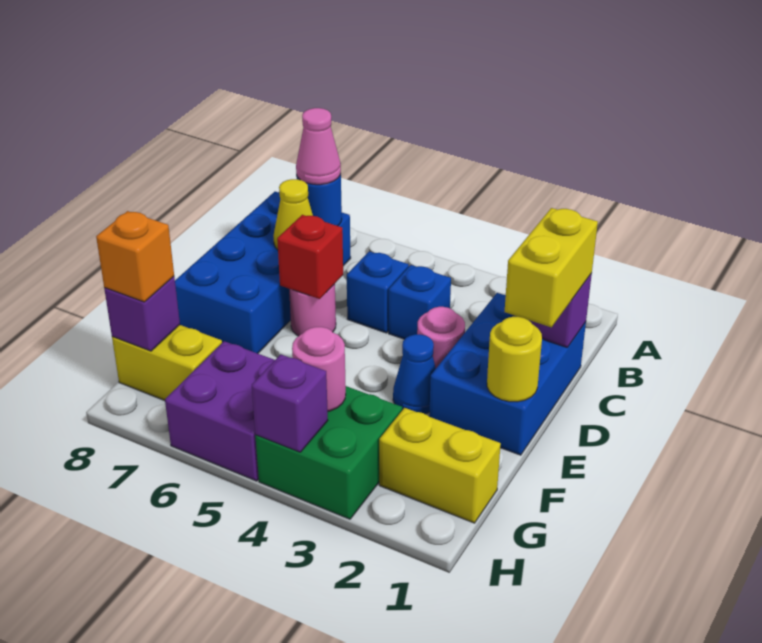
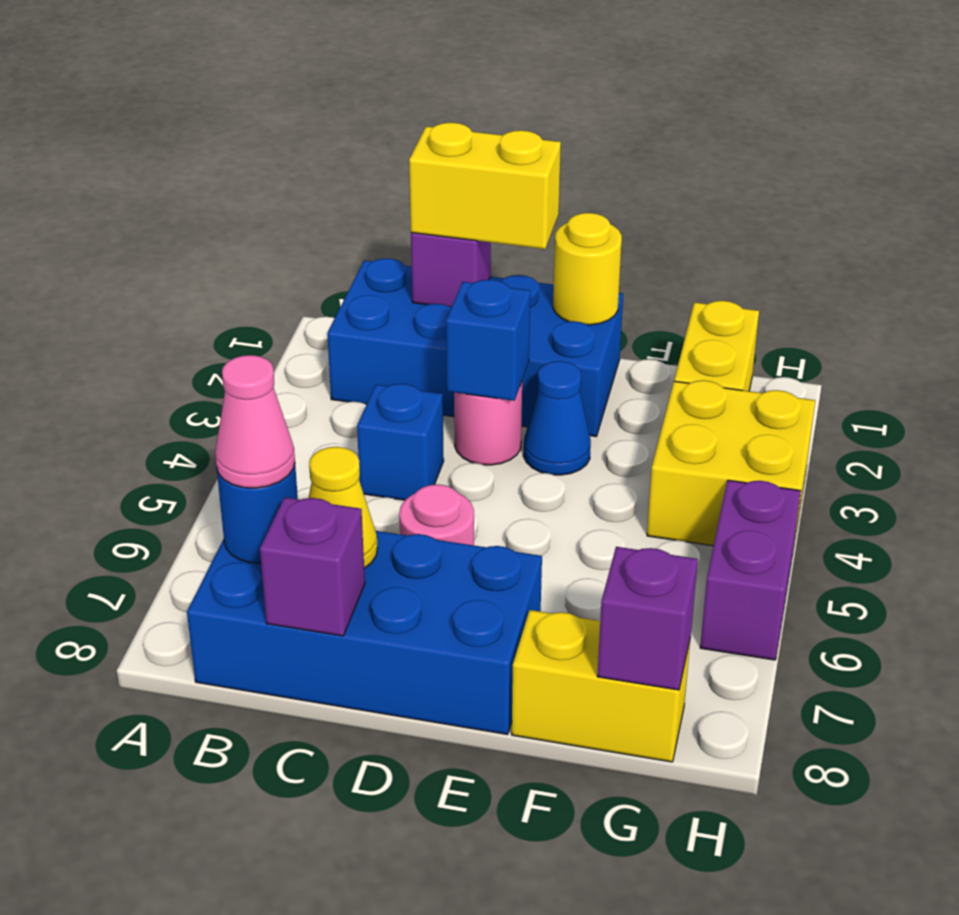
blue 2x3 brick [429,293,586,455] -> blue 2x4 brick [327,258,623,436]
blue 1x1 brick [347,251,409,333] -> blue 1x1 brick moved to [446,280,530,401]
red 1x1 brick [277,215,343,299] -> none
green 2x2 brick [255,386,402,519] -> yellow 2x2 brick [647,380,815,549]
pink 1x1 round brick [292,327,346,411] -> none
purple 2x2 brick [165,341,275,481] -> purple 1x2 brick [700,480,801,660]
yellow 1x2 brick [112,325,222,401] -> yellow 1x2 brick turned to [512,610,691,762]
orange 1x1 brick [96,211,174,302] -> none
purple 1x1 brick [252,354,328,452] -> purple 1x1 brick moved to [260,497,365,636]

